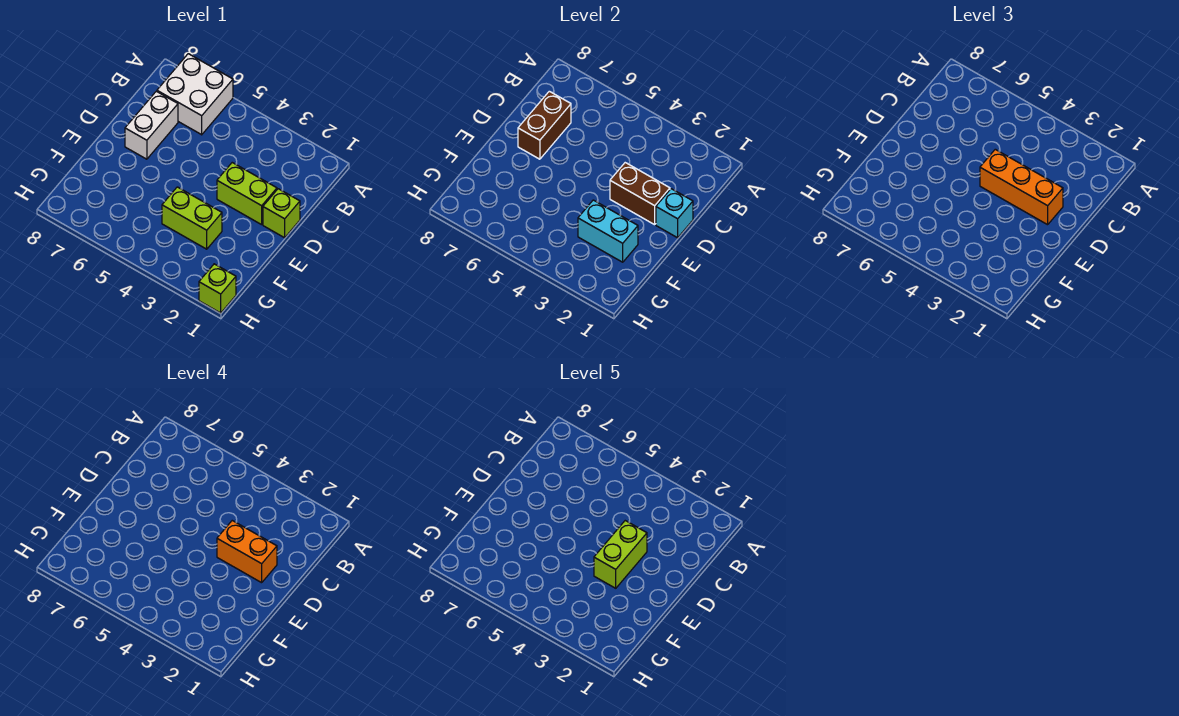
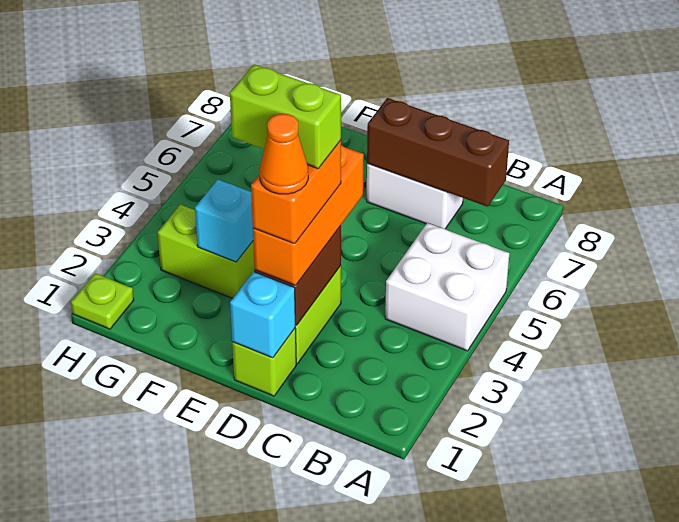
white 2x2 brick [157,54,233,135] -> white 2x2 brick moved to [385,223,509,351]
brown 1x2 brick [518,91,571,159] -> brown 1x3 brick [367,98,509,207]
none -> orange 1x1 cone [260,114,308,194]
cyan 1x2 brick [578,200,638,262] -> cyan 1x1 brick [195,180,253,262]
lime 1x2 brick [162,187,222,249] -> lime 1x2 brick turned to [158,205,255,298]
lime 1x1 brick [199,264,236,313] -> lime 1x1 plate [71,273,134,329]

